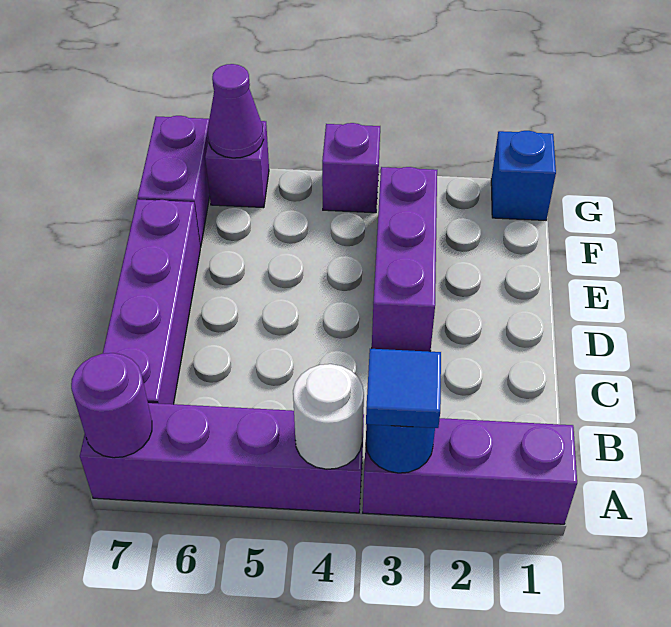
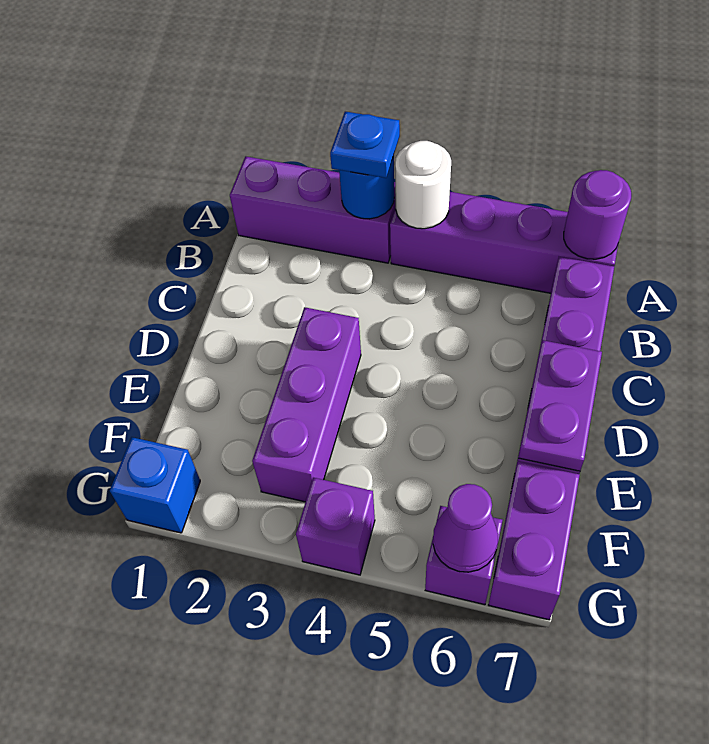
blue 1x1 tile [366,349,441,428] -> blue 1x1 plate [330,112,400,178]
none -> purple 1x2 plate [519,340,602,471]

